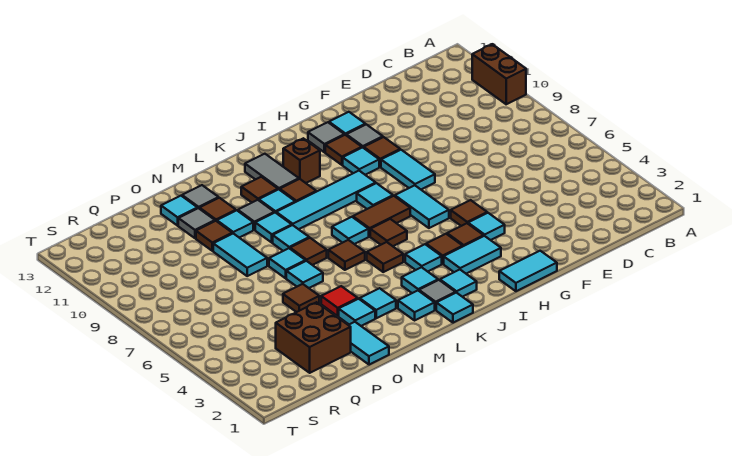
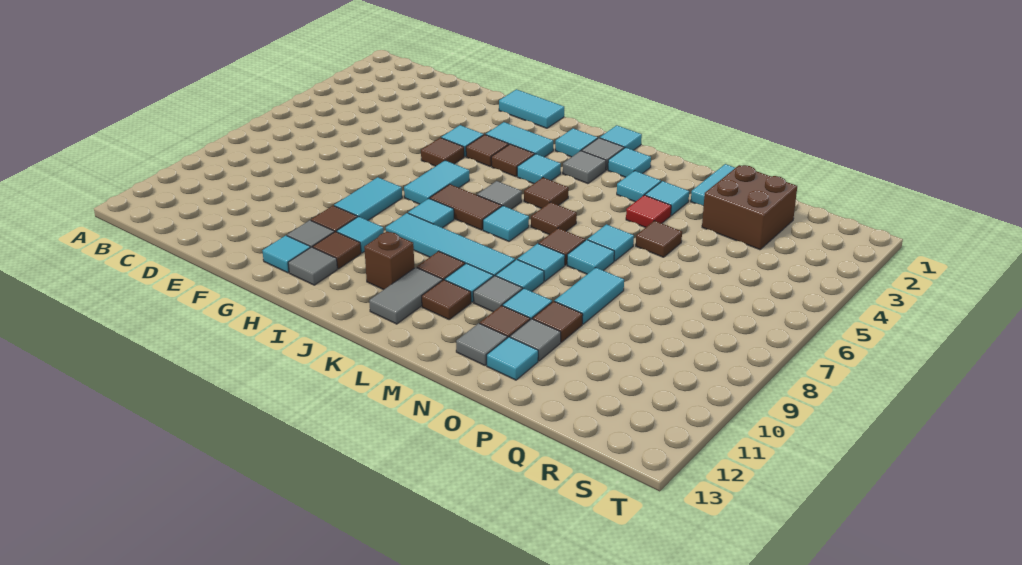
brown 1x2 brick [472,44,526,104] -> none
brown 1x1 tile [370,219,407,246] -> grey 1x1 tile [477,181,522,209]
cyan 1x1 tile [402,267,438,293] -> grey 1x1 tile [563,151,606,184]

